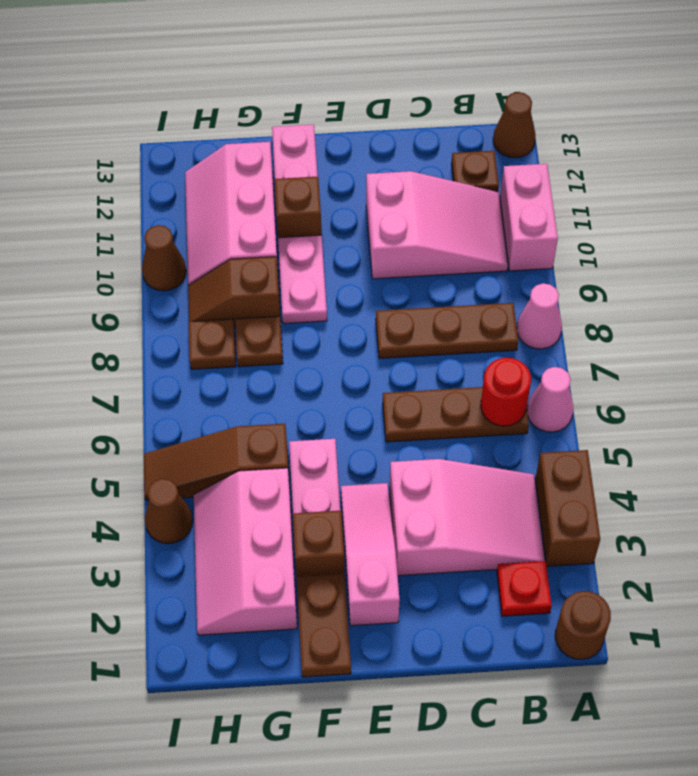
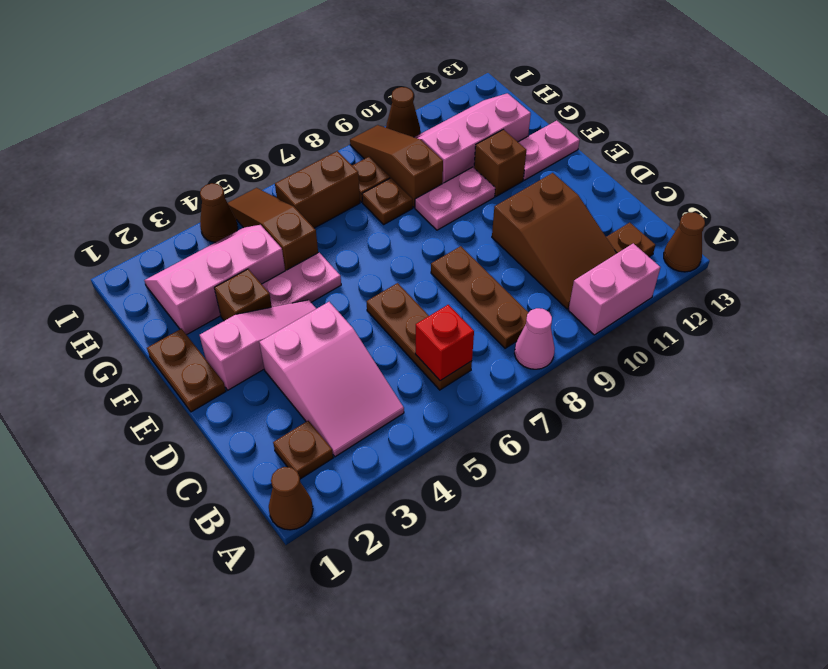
brown 1x1 round brick [555,591,611,659] -> brown 1x1 cone [269,467,313,530]
brown 1x2 brick [535,450,600,566] -> brown 1x2 brick moved to [275,151,360,228]
pink 1x1 cone [527,367,573,432] -> none
red 1x1 plate [497,561,552,616] -> brown 1x1 plate [273,421,333,479]
red 1x1 round brick [481,358,531,426] -> red 1x1 brick [415,305,474,381]
pink 2x3 slope [366,171,508,279] -> brown 2x3 slope [492,173,617,309]
brown 1x2 plate [297,574,351,677] -> brown 1x2 plate turned to [147,329,226,412]
brown 1x2 slope [188,257,281,326] -> brown 1x3 slope [350,125,443,208]

